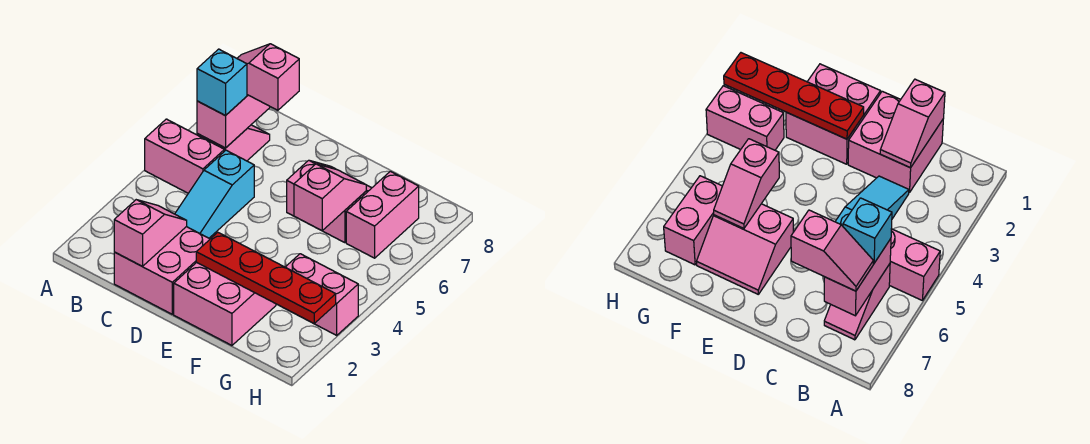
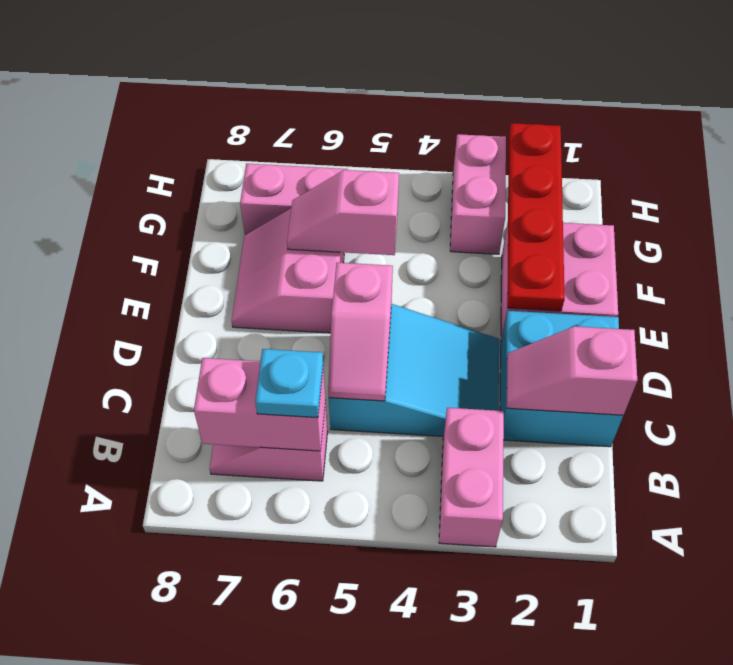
pink 1x2 brick [145,119,224,193] -> pink 1x2 brick moved to [439,408,504,547]
cyan 1x1 brick [197,49,247,116] -> cyan 1x1 plate [255,349,323,418]
pink 1x2 slope [237,44,299,110] -> pink 1x2 slope moved to [328,263,393,401]
pink 2x2 brick [114,227,210,314] -> cyan 2x2 brick [500,311,623,447]
cyan 1x3 slope [175,150,254,238] -> cyan 2x3 slope [329,304,499,436]

